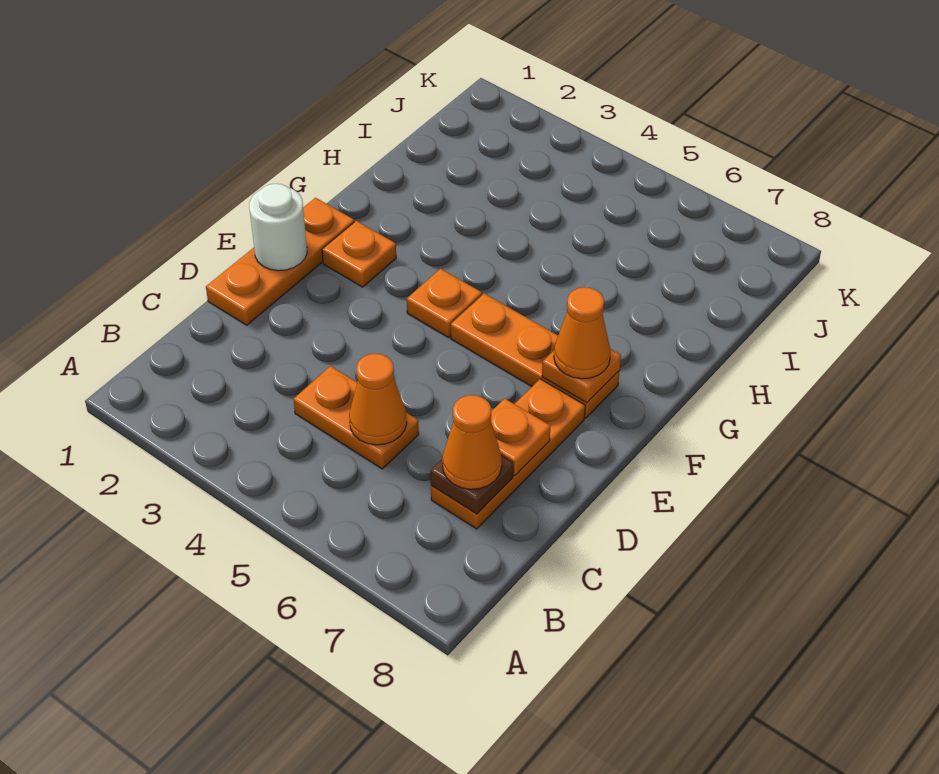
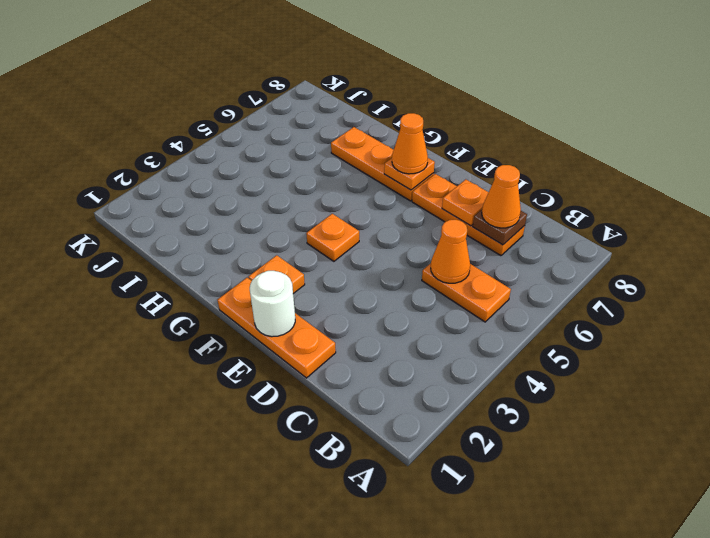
orange 1x2 plate [293,366,419,469] -> orange 1x2 plate turned to [422,263,511,322]
orange 1x3 plate [451,294,620,418] -> orange 1x3 plate turned to [331,127,434,201]

